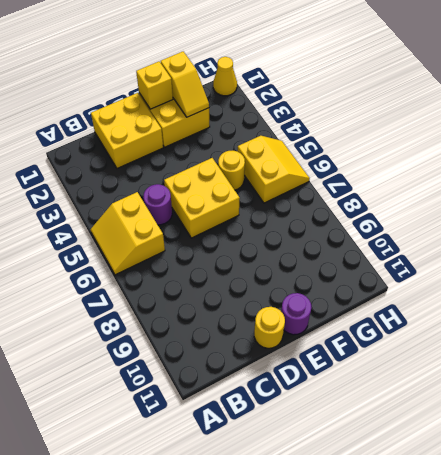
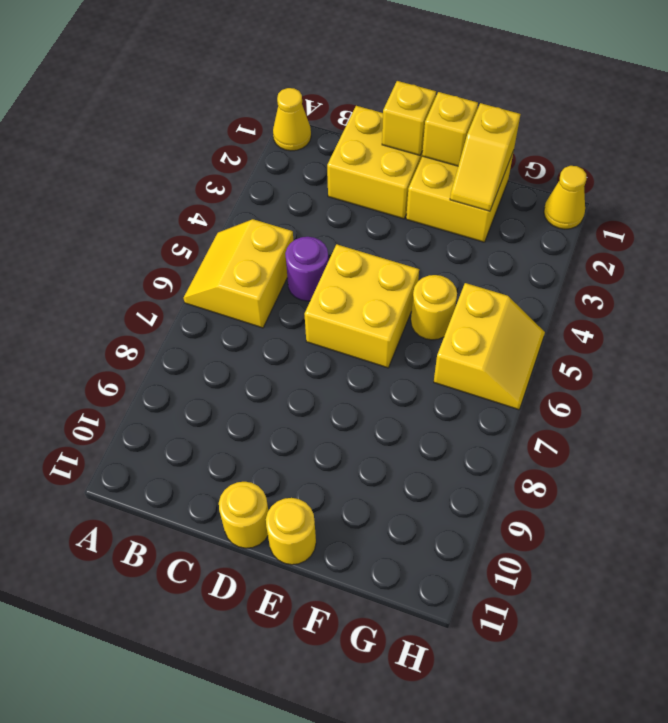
none -> yellow 1x1 cone [273,88,311,151]
none -> yellow 1x1 brick [382,81,436,155]
purple 1x1 round brick [281,293,311,335] -> yellow 1x1 round brick [266,498,316,565]

